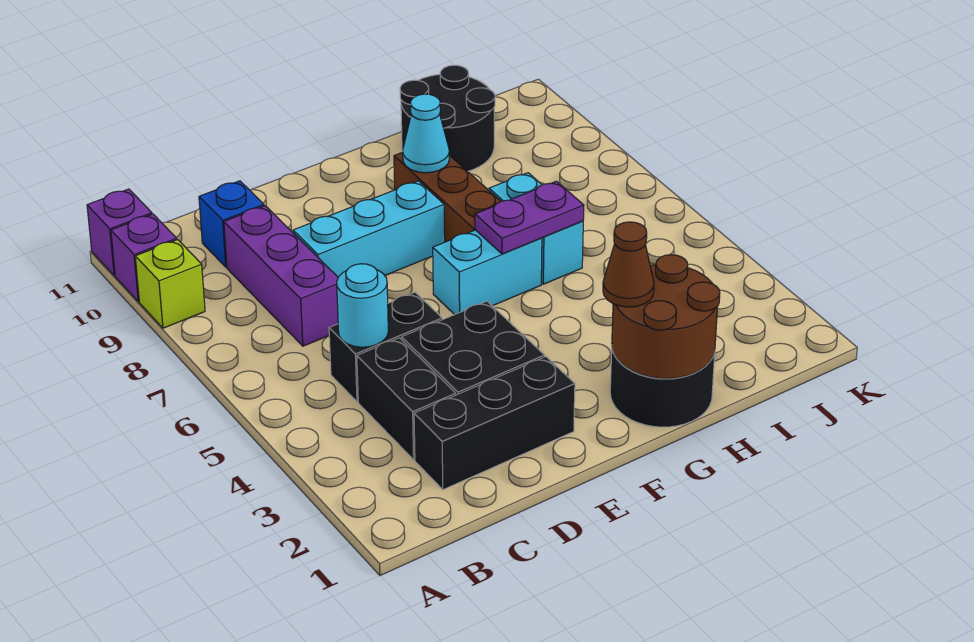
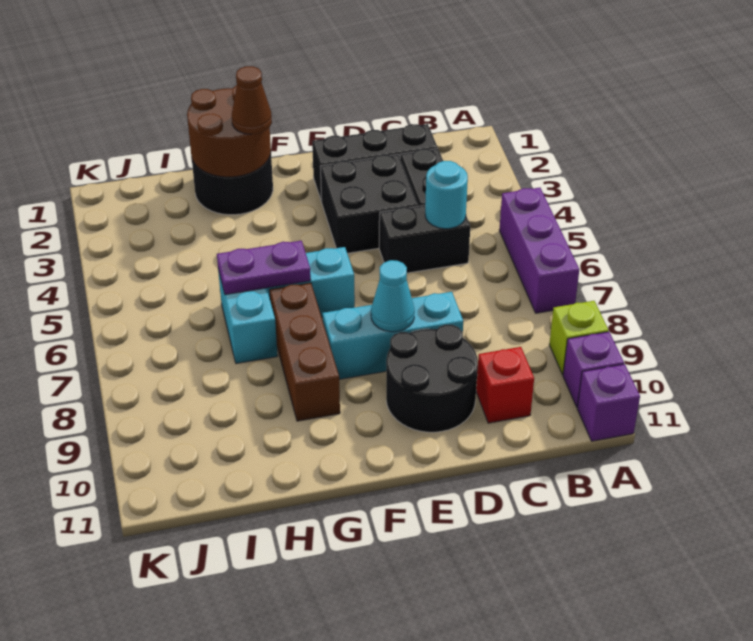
purple 1x3 brick [224,206,338,346] -> purple 1x3 brick moved to [499,188,579,313]
blue 1x1 brick [199,181,264,267] -> red 1x1 brick [476,347,534,423]
cyan 1x1 cone [403,94,449,173] -> cyan 1x1 cone moved to [371,260,415,332]
black 2x2 round brick [400,65,495,171] -> black 2x2 round brick moved to [386,325,478,432]

